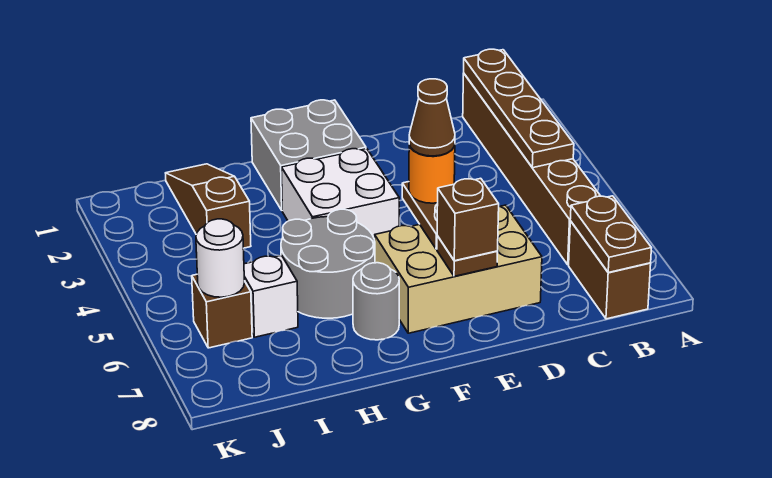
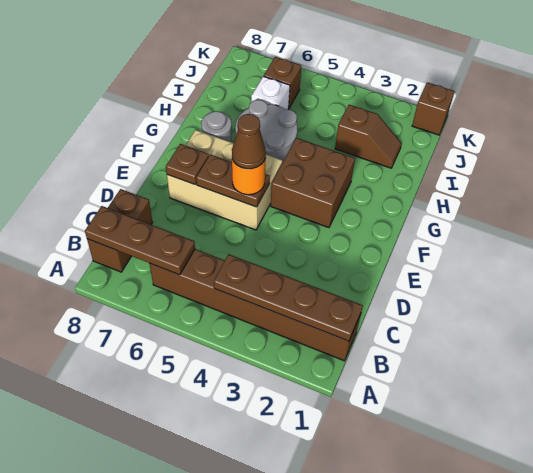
brown 1x2 brick [569,221,651,319] -> brown 1x2 brick turned to [87,189,153,272]
brown 1x2 plate [570,196,651,273] -> brown 1x3 plate [85,206,195,275]
tan 2x3 brick [375,205,542,333] -> tan 2x3 brick turned to [167,130,282,230]
brown 1x1 brick [437,178,499,261] -> brown 1x1 brick moved to [412,82,455,135]
grey 2x2 brick [251,100,366,210] -> none
white 2x2 brick [281,149,399,240] -> brown 2x2 brick [271,138,355,228]
brown 1x3 slope [166,164,251,248] -> brown 1x2 slope [335,105,402,168]
white 1x1 round brick [196,219,245,297] -> none

